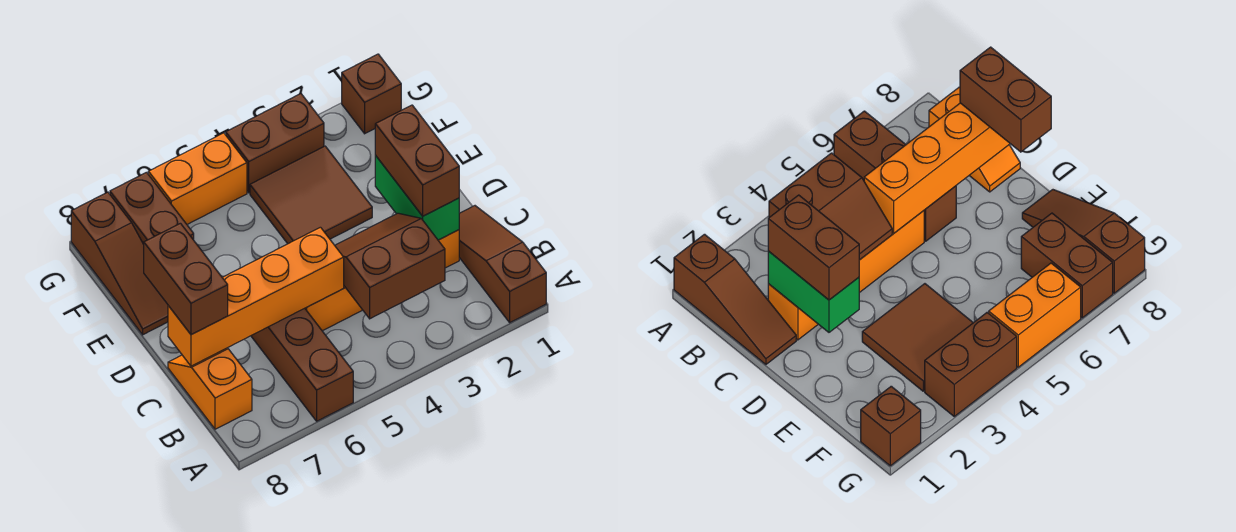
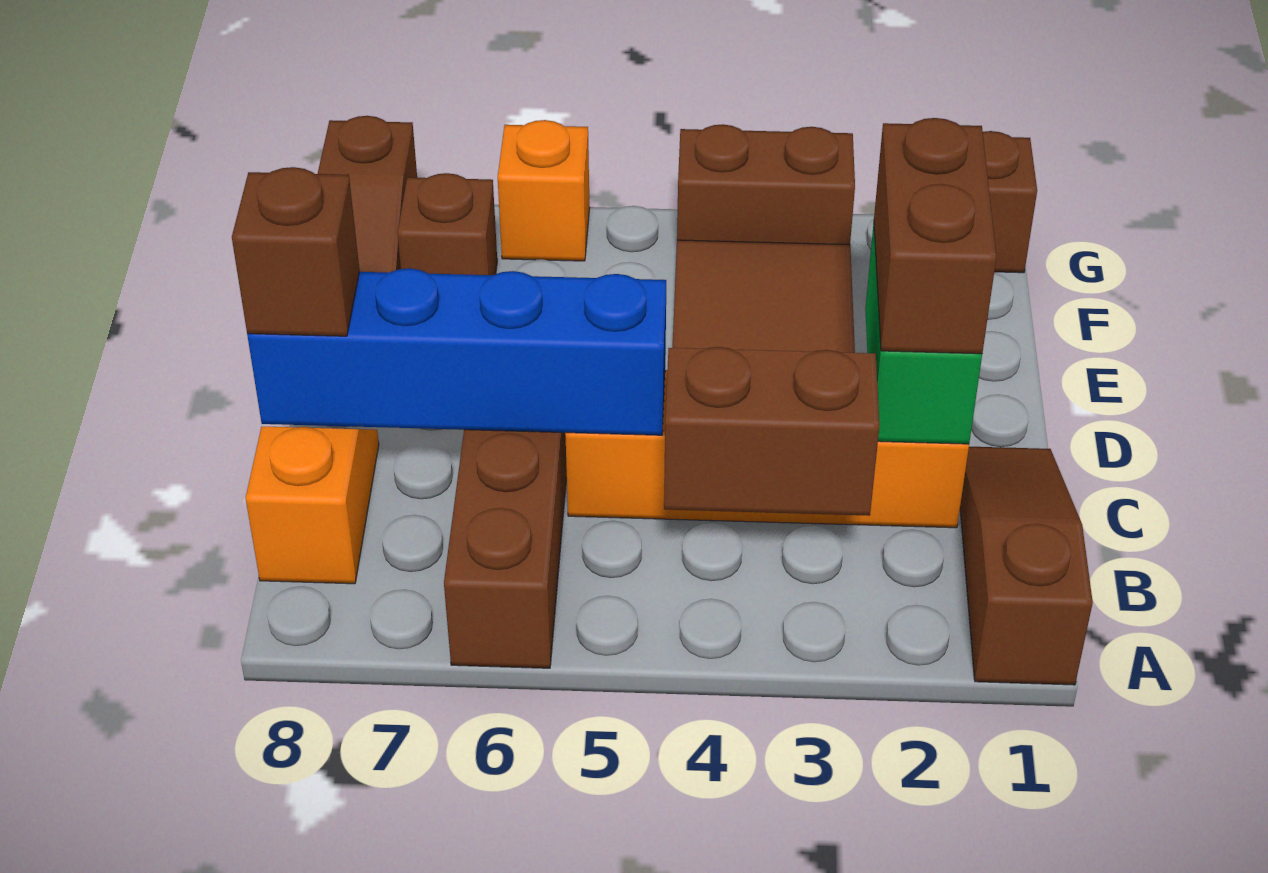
orange 1x4 brick [168,227,344,366] -> blue 1x4 brick [247,268,666,435]
brown 1x2 brick [144,223,228,335] -> brown 1x1 brick [232,167,360,336]
brown 1x2 brick [110,172,194,244] -> brown 1x1 brick [397,173,497,275]
orange 1x2 brick [148,133,247,224] -> orange 1x1 brick [498,120,590,261]

